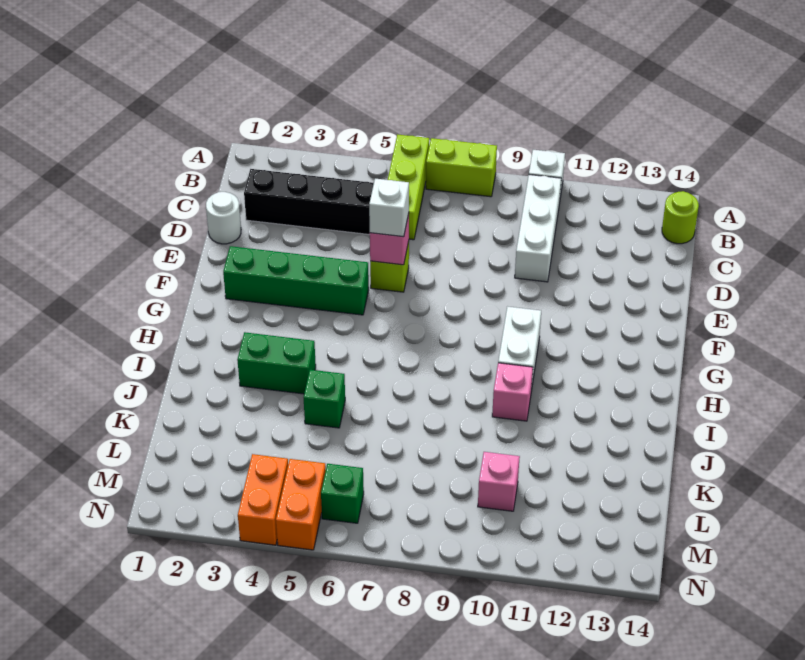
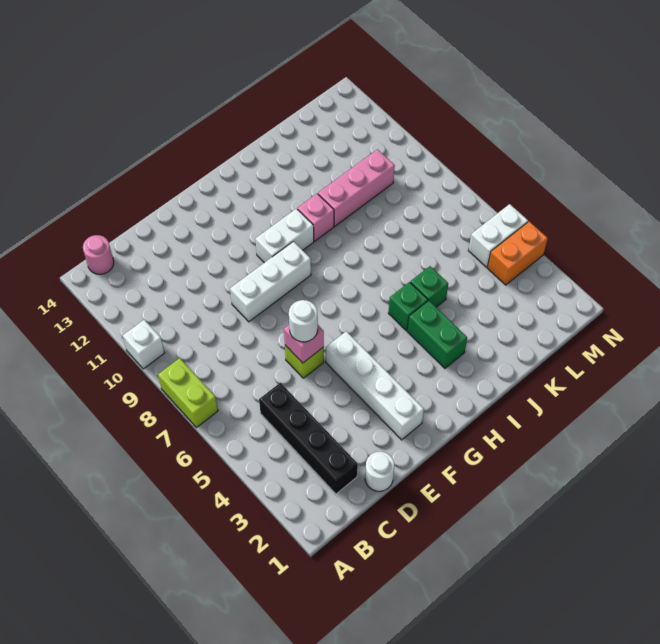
lime 1x3 brick [388,134,429,240] -> none
white 1x3 brick [515,175,561,282] -> white 1x3 brick moved to [230,241,311,322]
lime 1x1 round brick [662,191,699,244] -> pink 1x1 round brick [83,235,114,274]
white 1x1 brick [369,179,409,237] -> white 1x1 round brick [289,300,318,342]
green 1x4 brick [223,246,369,315] -> white 1x4 brick [326,331,424,440]
pink 1x1 brick [478,452,520,511] -> pink 1x3 brick [318,149,395,226]
orange 1x2 brick [276,459,326,550] -> white 1x2 brick [468,204,528,267]
green 1x1 brick [321,464,364,523] -> green 1x1 brick moved to [388,282,428,331]

